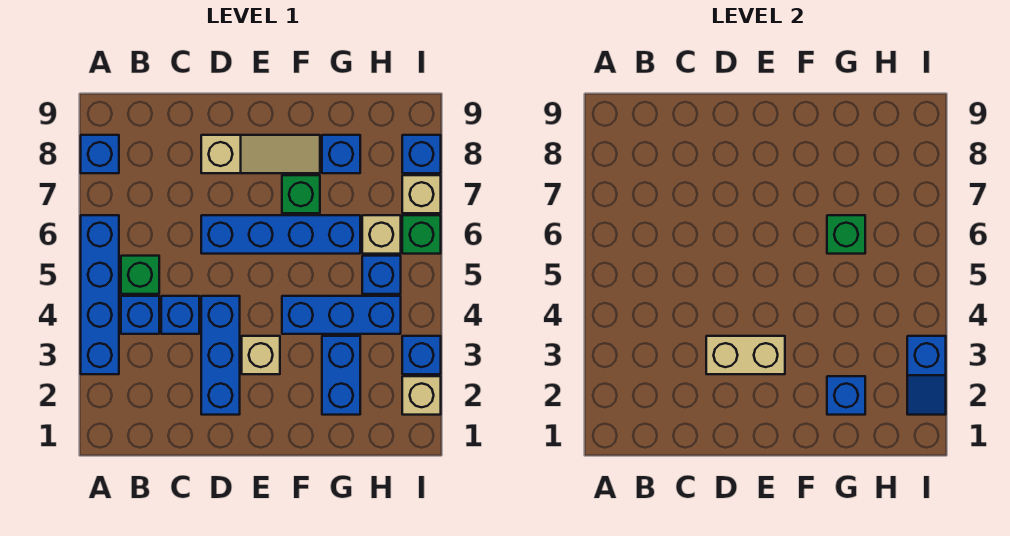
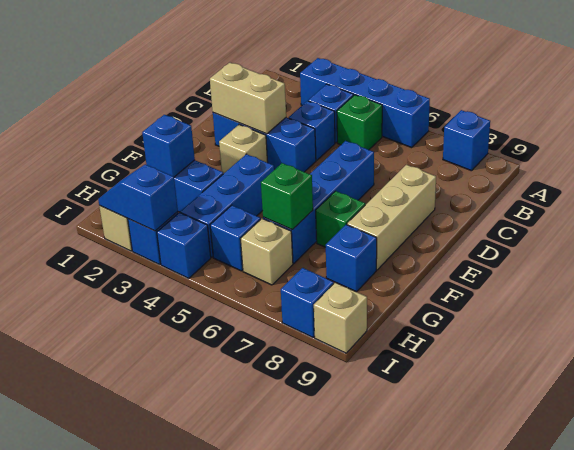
tan 1x2 brick [706,336,785,374] -> tan 1x2 brick turned to [210,63,286,134]
tan 1x3 slope [201,135,320,173] -> tan 1x3 brick [347,165,436,270]
none -> blue 1x1 brick [157,212,211,279]
green 1x1 brick [402,215,441,254] -> none
tan 1x1 brick [402,175,441,213] -> tan 1x1 brick moved to [314,283,367,353]

